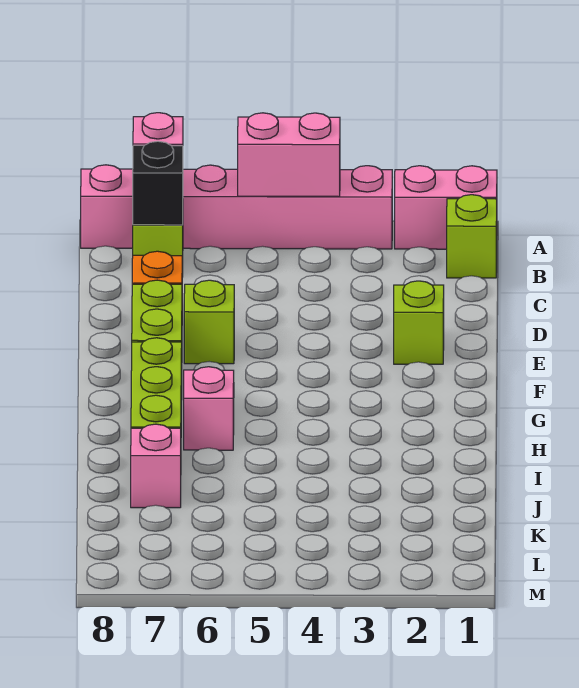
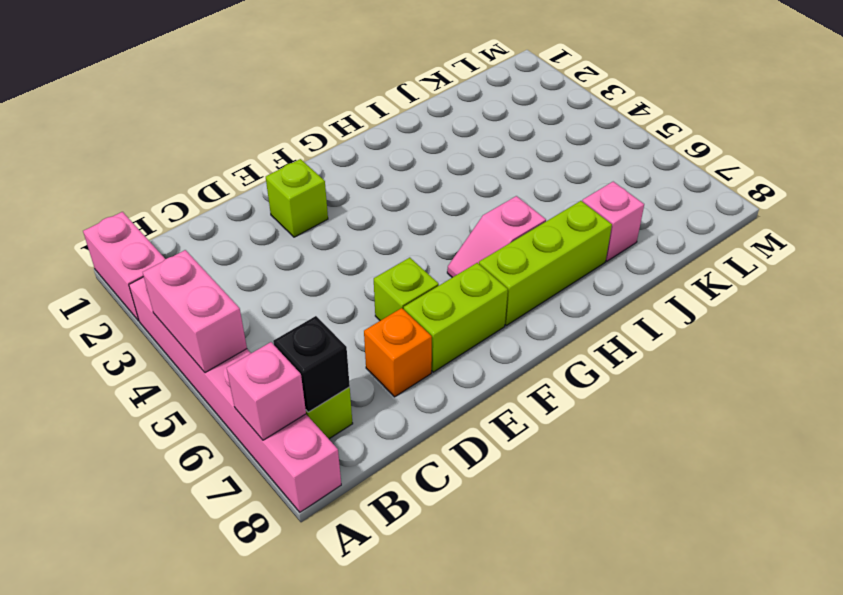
lime 1x1 brick [447,195,497,278] -> none

